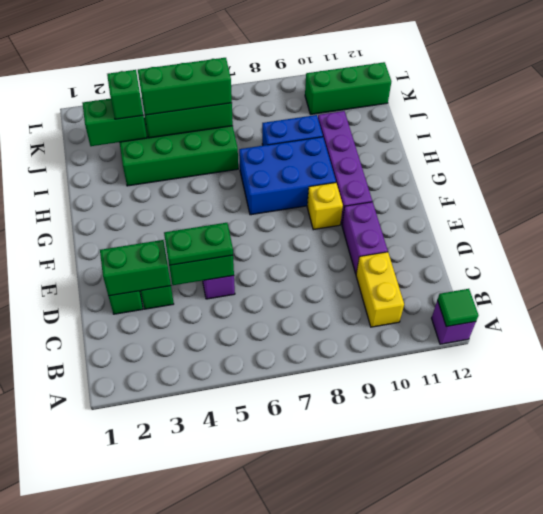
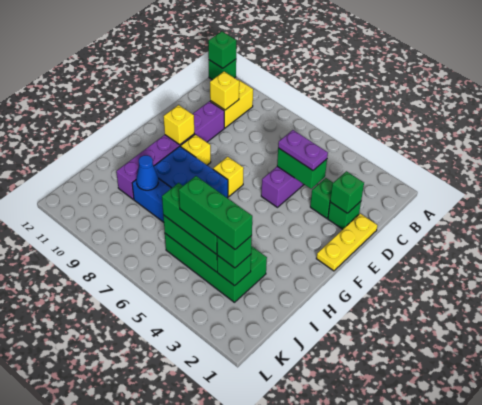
purple 1x1 brick [432,300,476,344] -> green 1x1 brick [209,59,236,80]
green 1x1 tile [438,289,478,327] -> green 1x1 brick [208,31,236,68]
none -> yellow 1x1 brick [210,72,239,110]
none -> yellow 1x3 plate [316,214,378,271]
green 1x2 brick [100,240,171,296] -> green 1x1 brick [330,171,364,213]
green 1x2 plate [164,223,233,265] -> purple 1x2 plate [278,130,328,170]
none -> yellow 1x1 brick [213,157,244,196]
none -> yellow 1x1 brick [164,105,194,144]
none -> blue 1x1 cone [136,155,158,190]
green 1x2 brick [82,99,147,146] -> green 1x1 brick [217,254,251,286]
green 1x3 brick [305,62,391,114] -> green 1x3 brick moved to [179,176,252,249]

